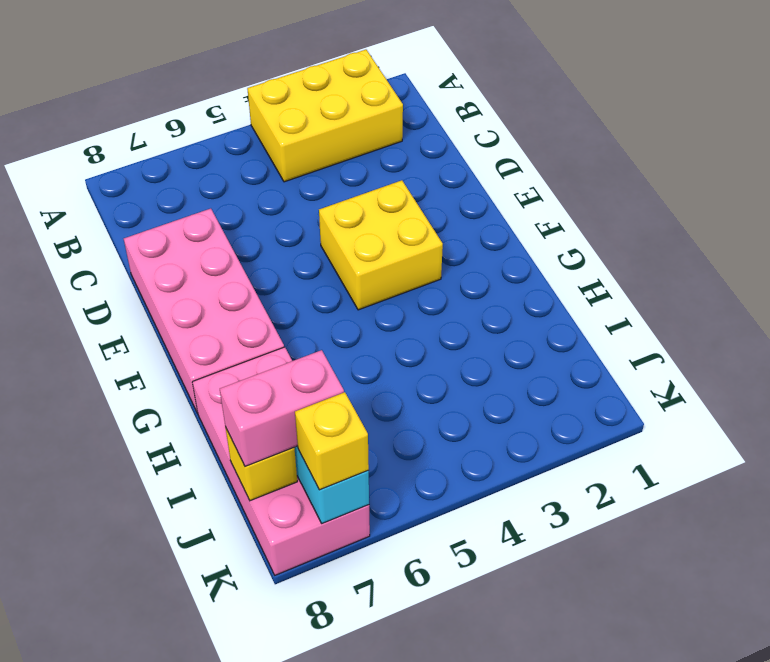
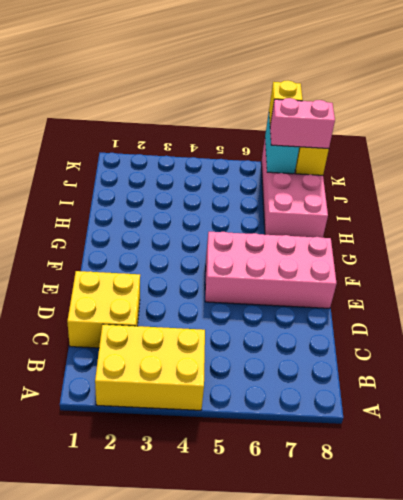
pink 2x4 brick [124,209,284,413] -> pink 2x4 brick turned to [205,232,337,308]
yellow 2x2 brick [319,180,443,310] -> yellow 2x2 brick moved to [67,271,140,348]

